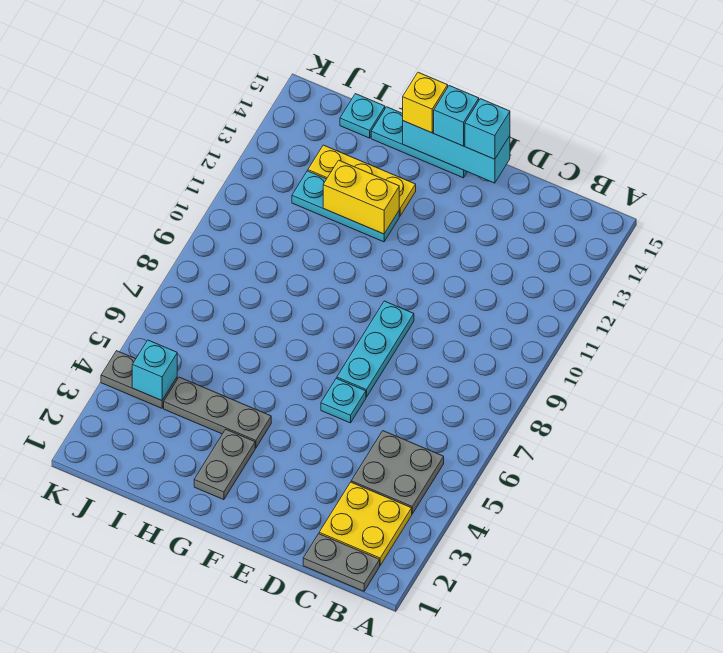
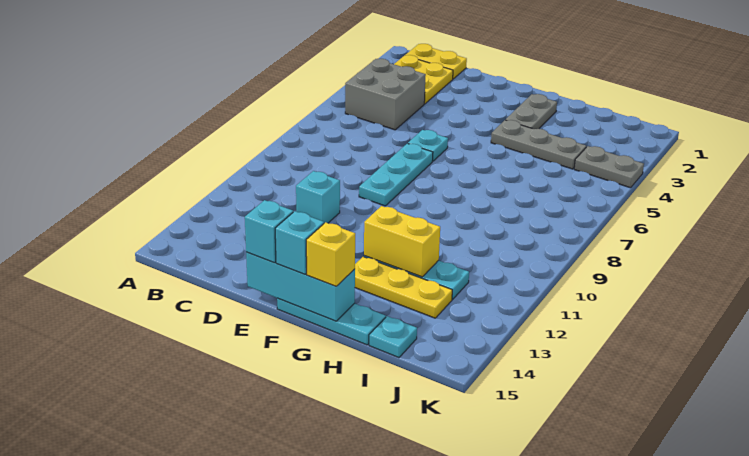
grey 1x2 plate [303,534,380,591] -> yellow 1x2 plate [406,44,467,79]
grey 2x2 plate [351,431,444,514] -> grey 2x2 brick [345,58,426,130]
cyan 1x1 brick [132,340,177,401] -> cyan 1x1 brick moved to [296,171,340,223]

